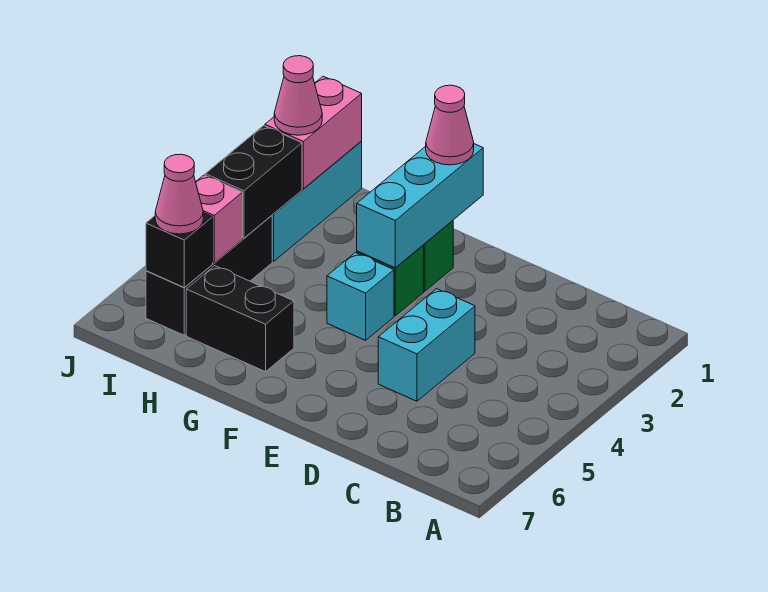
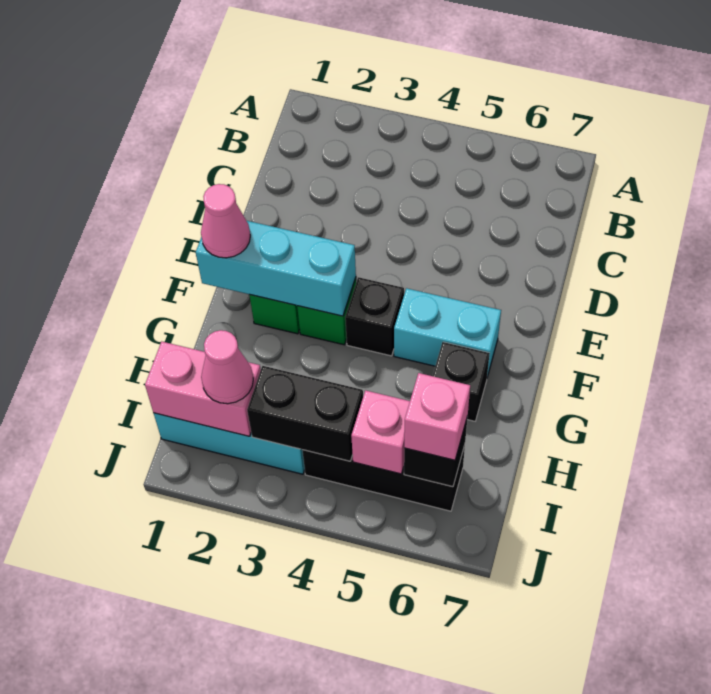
cyan 1x2 brick [378,289,475,401] -> cyan 1x2 brick moved to [394,288,501,377]
cyan 1x1 brick [327,253,394,340] -> black 1x1 brick [345,277,404,356]
black 1x2 brick [186,266,294,372] -> black 1x1 brick [433,342,490,421]
pink 1x1 cone [155,154,203,234] -> pink 1x1 brick [404,373,470,460]

